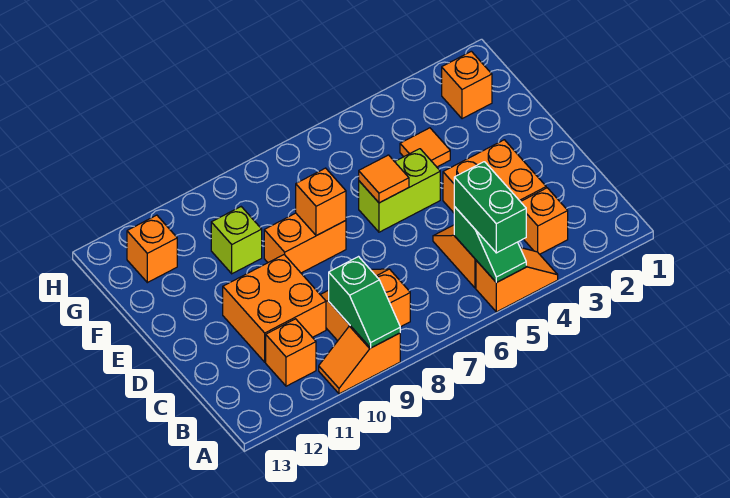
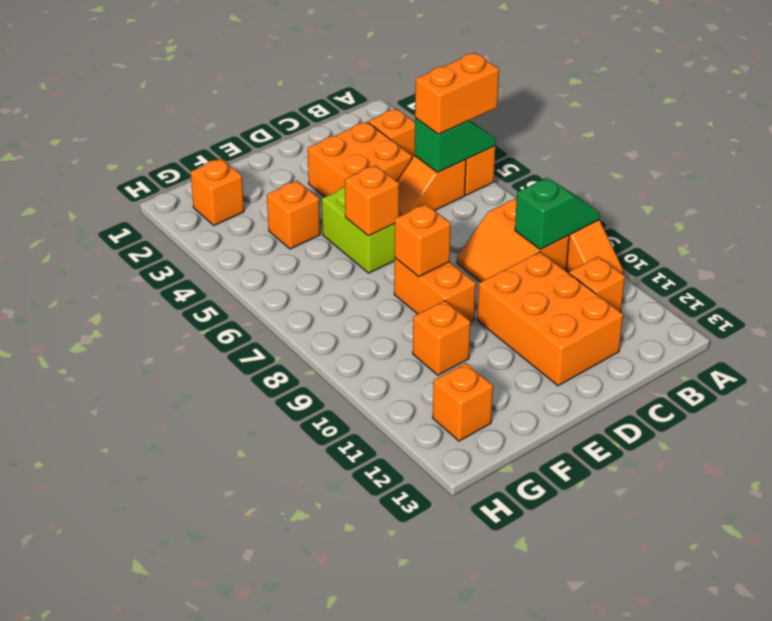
green 1x2 brick [454,162,526,253] -> orange 1x2 brick [415,53,499,134]
orange 2x2 brick [223,255,326,362] -> orange 2x3 brick [477,252,623,386]
orange 1x1 tile [359,155,409,203] -> orange 1x1 brick [345,165,399,236]
orange 1x1 tile [400,128,450,167] -> orange 1x1 brick [267,181,320,249]
lime 1x1 brick [211,207,262,274] -> orange 1x1 brick [413,301,470,375]

